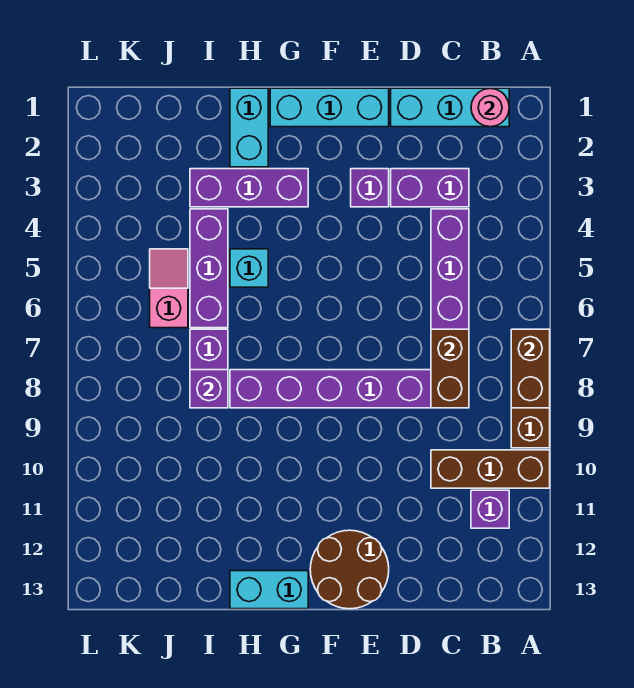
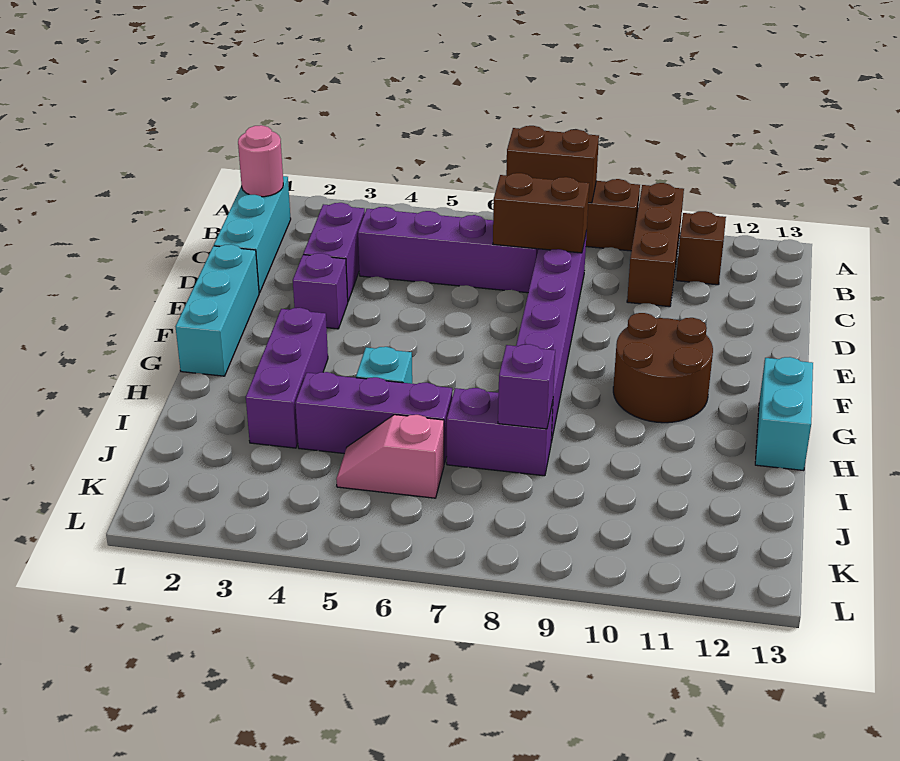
purple 1x1 brick [471,490,509,528] -> brown 1x1 brick [676,211,726,285]
brown 2x2 round brick [310,530,389,609] -> brown 2x2 round brick moved to [613,313,713,423]
cyan 1x2 brick [230,88,268,167] -> none

